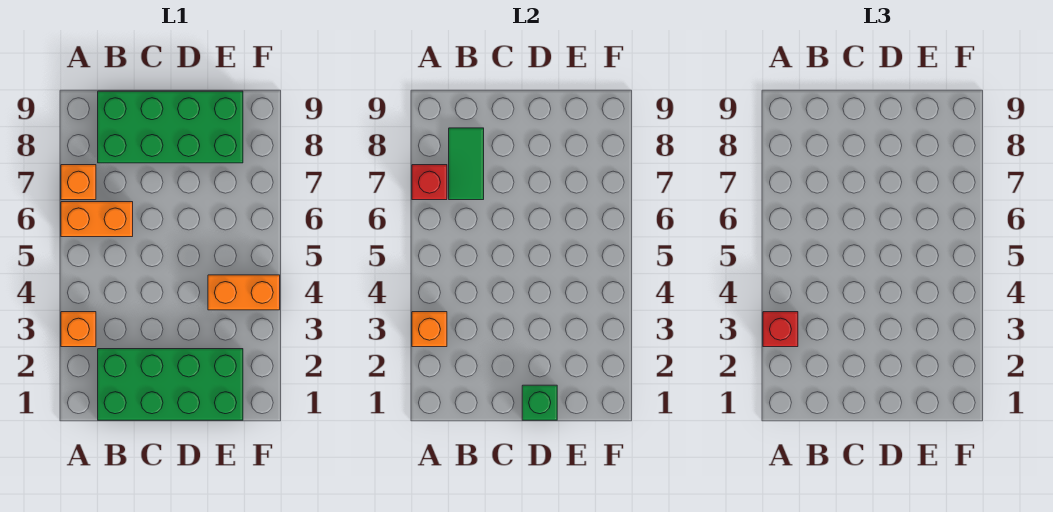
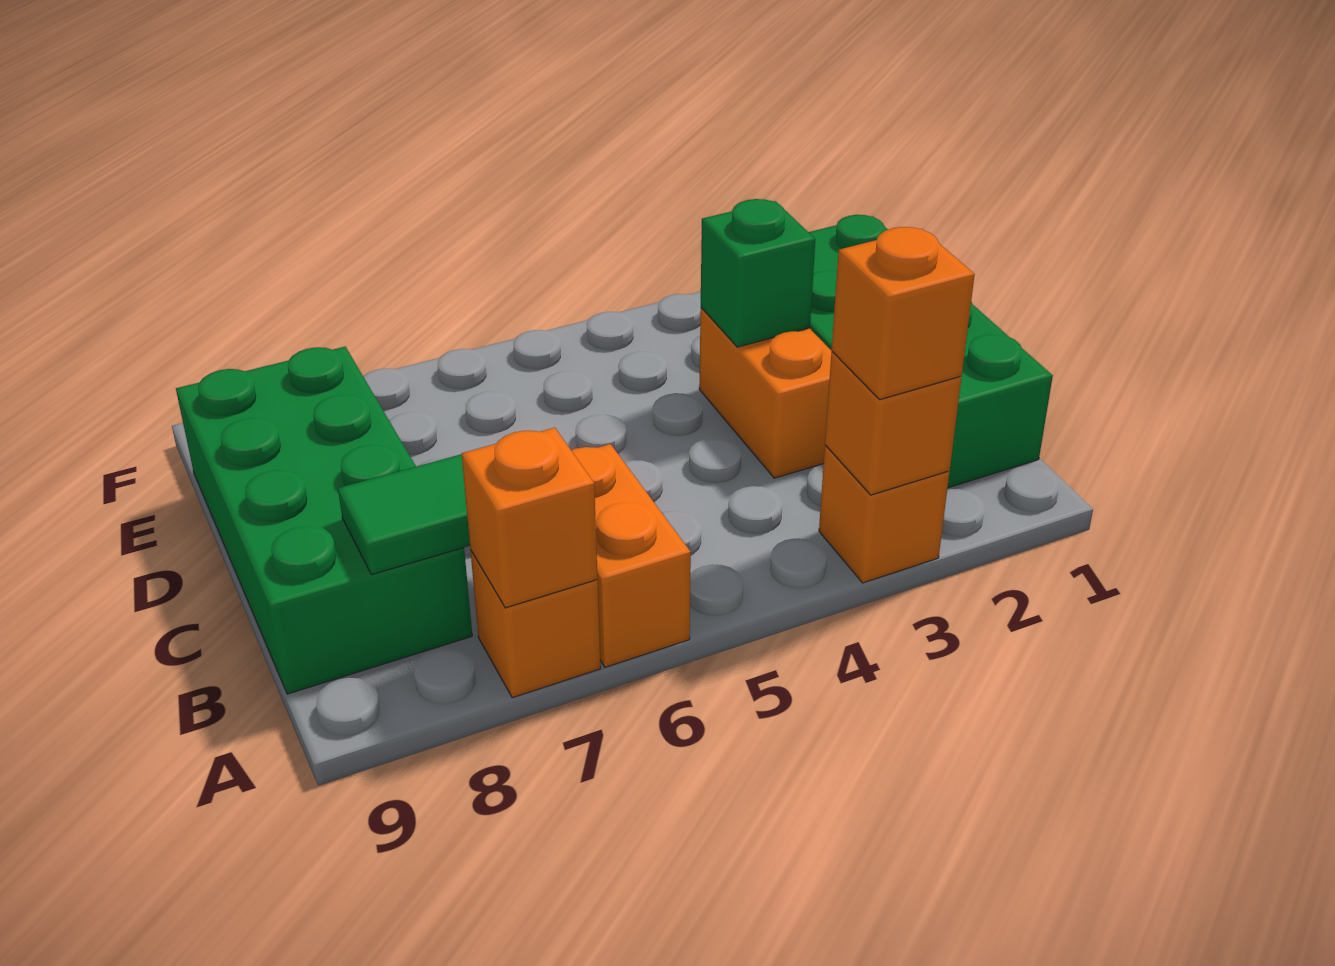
red 1x1 brick [763,312,798,347] -> orange 1x1 brick [832,227,975,399]
red 1x1 brick [412,165,447,200] -> orange 1x1 brick [462,428,597,608]
green 1x1 brick [522,385,557,420] -> green 1x1 brick moved to [701,199,815,347]
orange 1x2 brick [208,275,280,310] -> orange 1x2 brick moved to [699,308,832,478]

